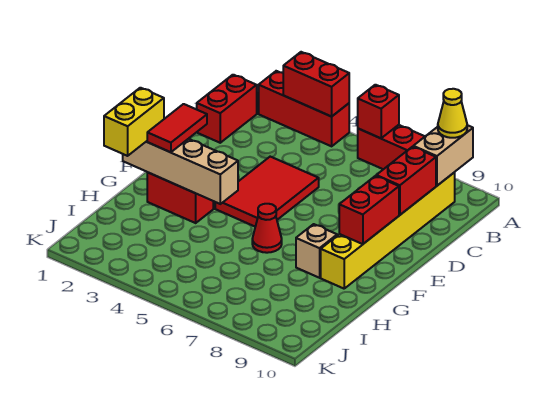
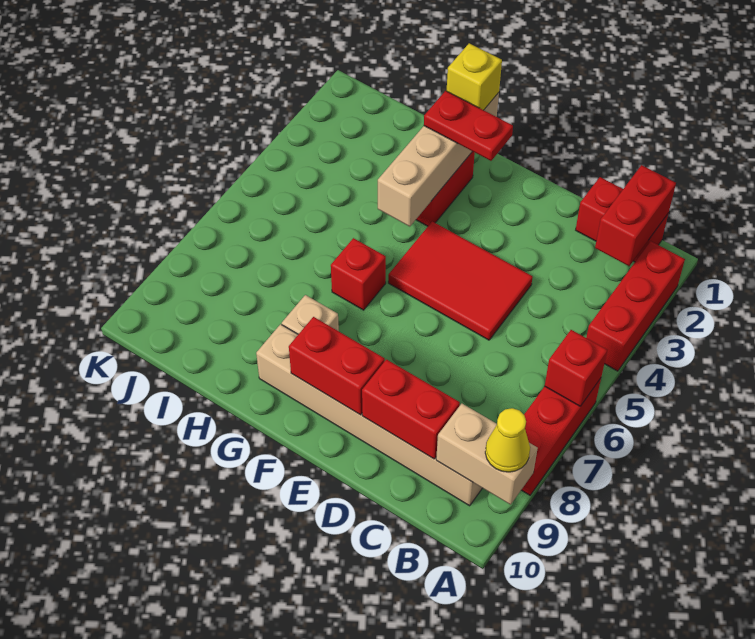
red 1x2 brick [283,52,349,117] -> red 1x2 brick moved to [595,165,676,266]
yellow 1x6 brick [321,173,455,289] -> tan 1x6 brick [256,324,482,506]
red 1x2 tile [147,104,207,152] -> red 1x2 plate [424,91,513,161]
yellow 1x2 brick [104,88,164,156] -> yellow 1x1 brick [447,43,502,110]
red 1x1 cone [252,204,282,253] -> red 1x1 brick [331,238,386,310]

